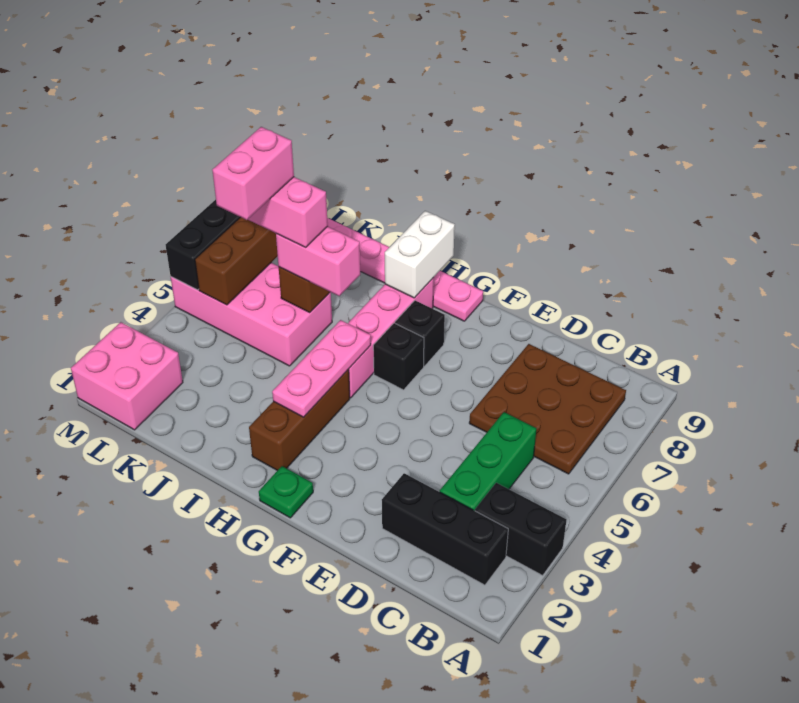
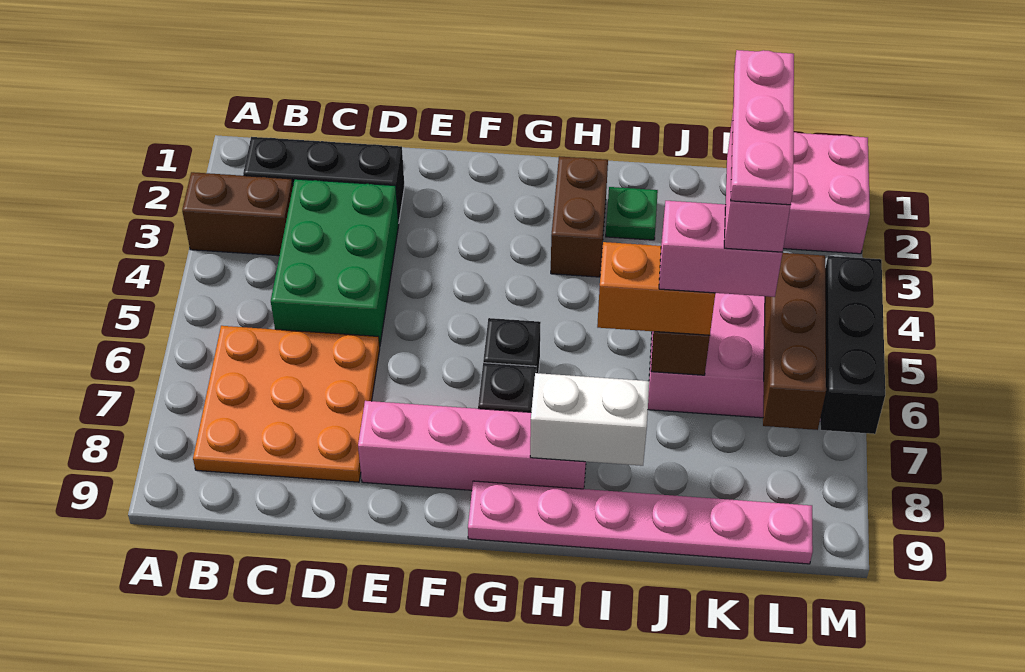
black 1x2 brick [475,483,567,575] -> brown 1x2 brick [182,172,293,256]
brown 3x3 plate [469,344,626,474] -> orange 3x3 plate [193,326,380,482]
green 1x3 brick [440,412,537,511] -> green 2x3 brick [271,179,399,346]
green 1x1 plate [259,466,313,518] -> green 1x1 plate moved to [606,187,658,240]
brown 1x3 brick [249,369,350,471] -> brown 1x2 brick [551,156,608,277]
pink 1x3 plate [272,320,371,417] -> pink 1x3 plate moved to [731,50,794,205]
pink 1x4 brick [348,278,434,398] -> pink 1x4 brick turned to [358,401,586,490]
white 1x2 brick [385,211,455,298] -> white 1x2 brick turned to [530,373,649,466]
pink 1x2 brick [276,226,360,296] -> orange 1x2 brick [597,242,715,335]

